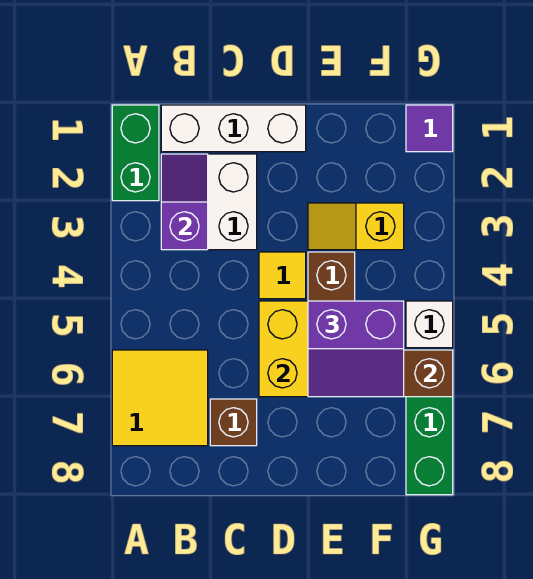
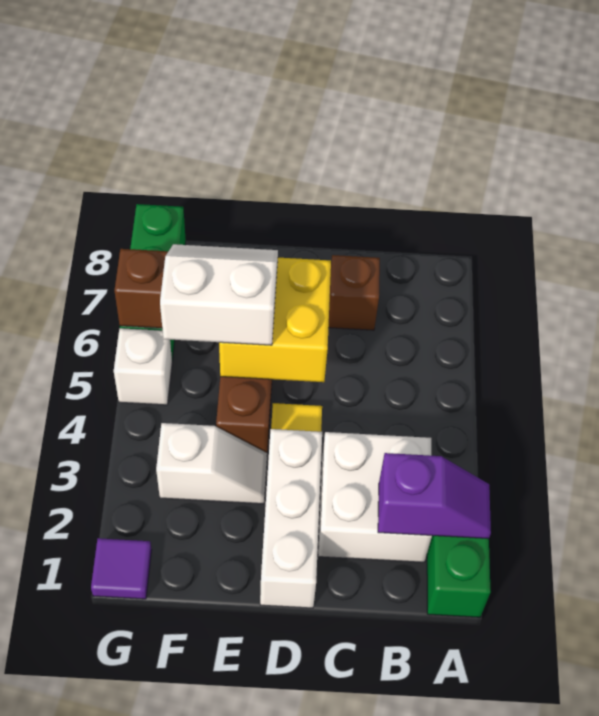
yellow 2x2 tile [112,350,208,446] -> none
white 1x3 brick [161,105,306,152] -> white 1x3 brick turned to [260,429,322,608]
purple 1x2 slope [161,154,208,250] -> purple 1x2 slope turned to [378,453,491,539]
yellow 1x2 slope [308,203,404,250] -> white 1x2 slope [156,423,267,504]
purple 2x2 slope [308,301,404,397] -> white 2x2 slope [160,244,278,345]

